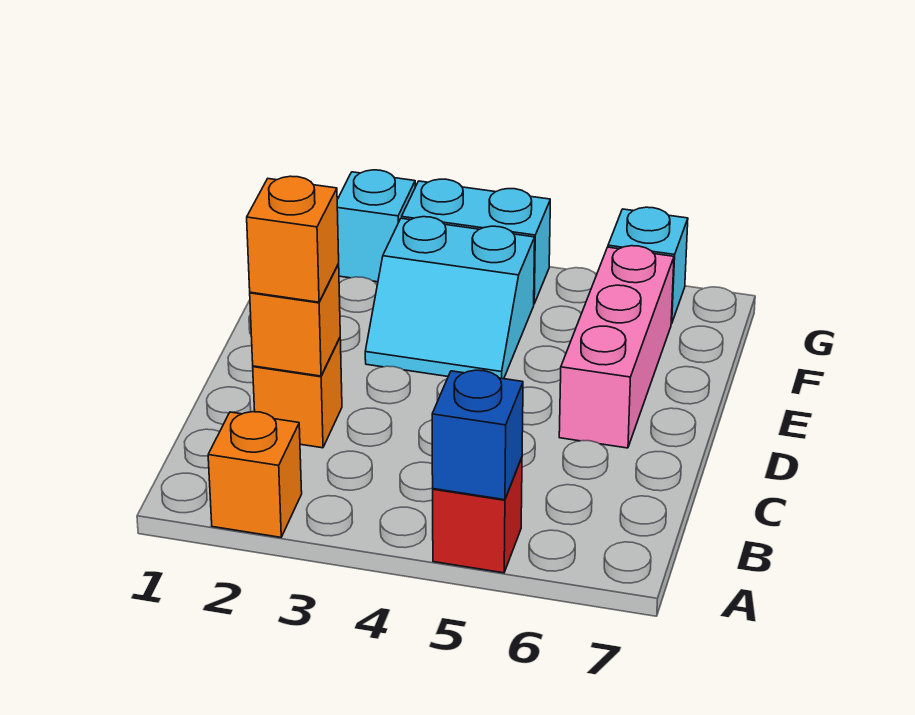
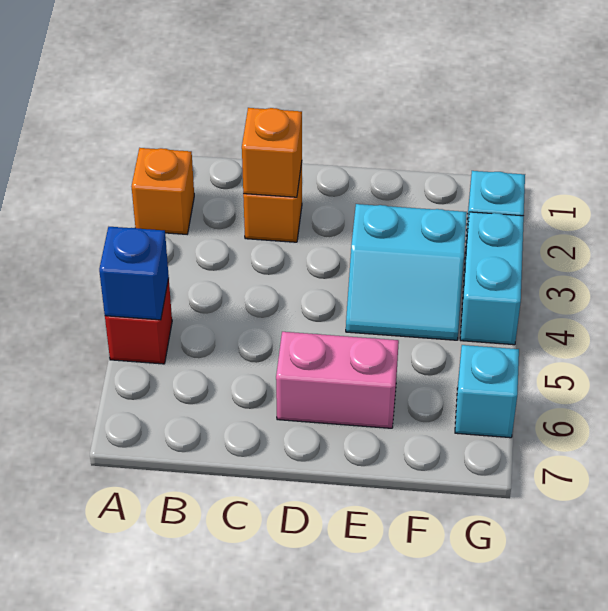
orange 1x1 brick [247,176,339,302] -> none
pink 1x3 brick [559,246,674,448] -> pink 1x2 brick [276,332,399,428]
cyan 2x2 slope [365,217,535,379] -> cyan 2x2 slope turned to [346,204,467,340]

